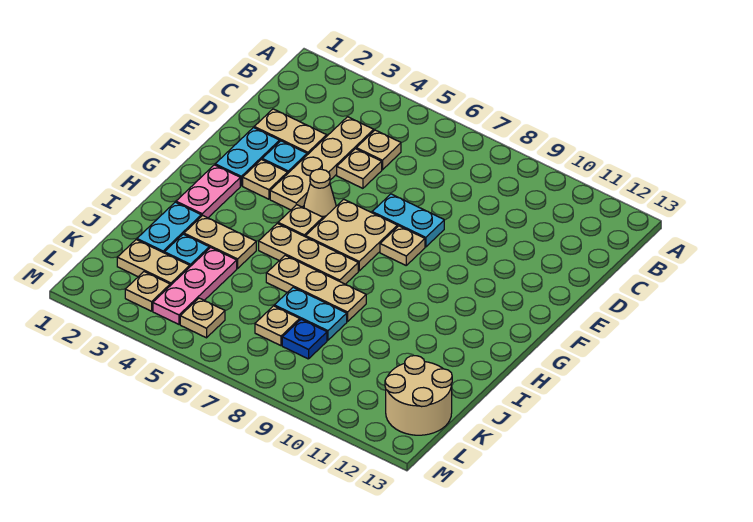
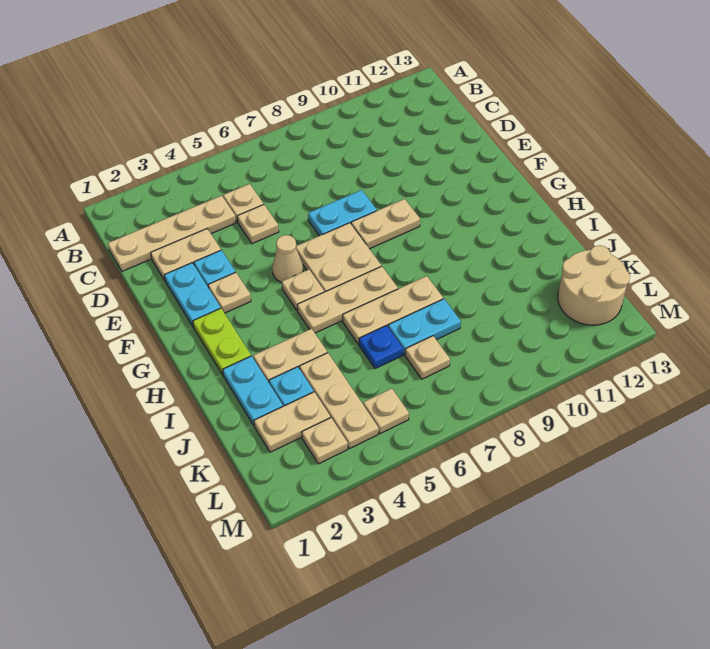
tan 1x4 plate [270,117,374,210] -> tan 1x4 plate turned to [108,196,236,271]
tan 1x1 plate [380,226,425,265] -> tan 1x2 plate [351,199,420,249]
pink 1x2 plate [176,165,240,218] -> lime 1x2 plate [193,308,251,375]
pink 1x3 plate [153,247,237,324] -> tan 1x3 plate [299,353,379,449]
blue 1x1 plate [282,319,327,359] -> blue 1x1 plate moved to [359,325,403,369]

